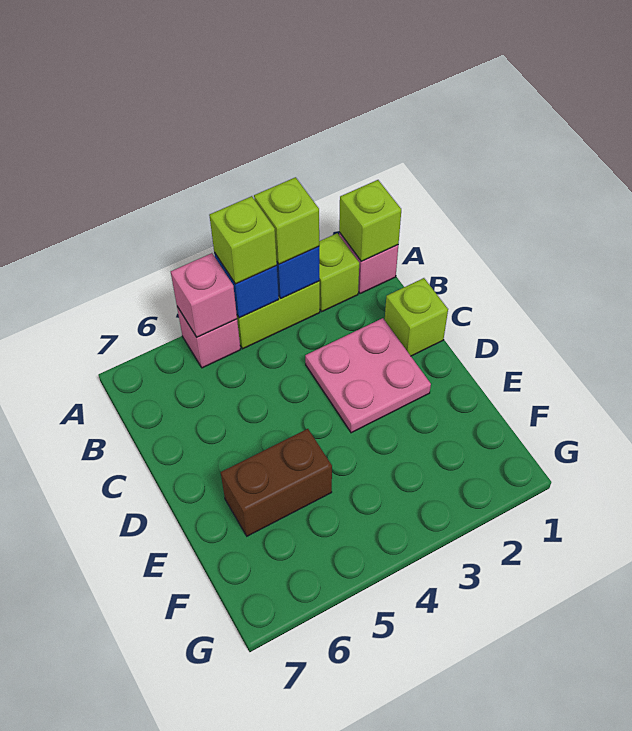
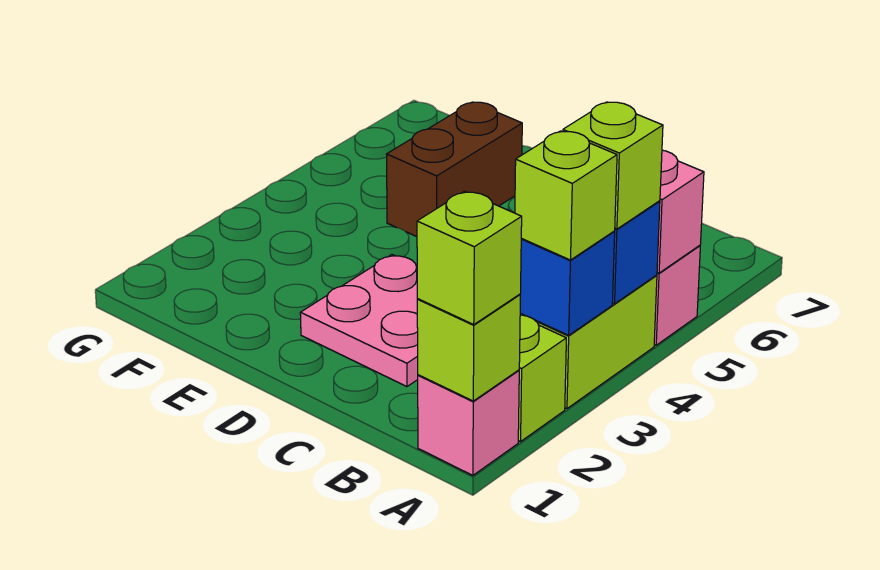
lime 1x1 brick [385,278,448,356] -> lime 1x1 brick moved to [417,191,522,324]

